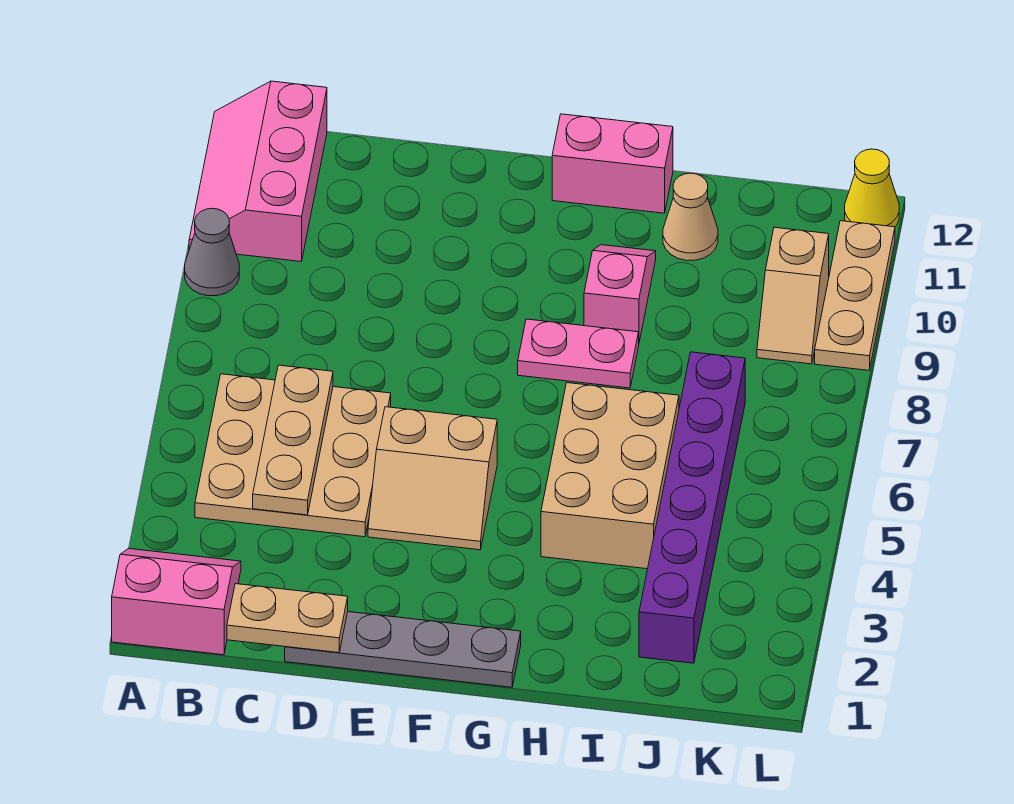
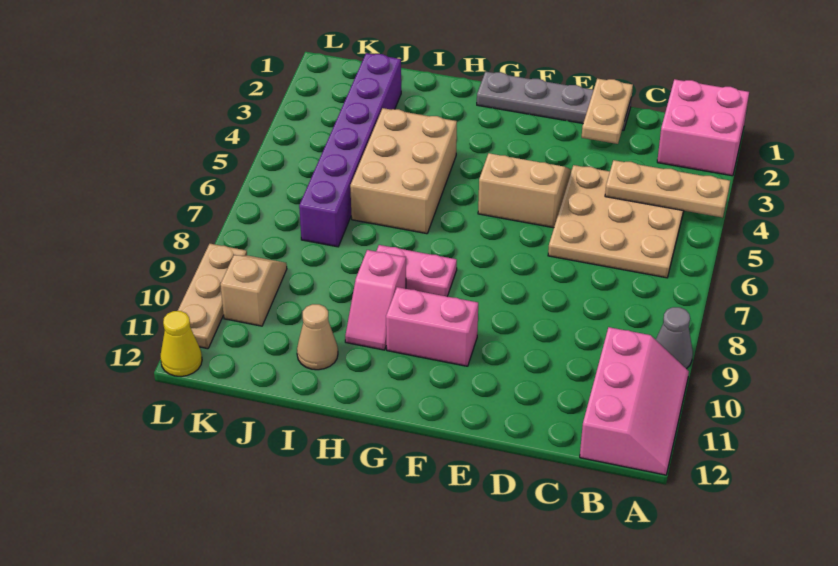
pink 2x2 slope [112,548,241,655] -> pink 2x2 brick [657,79,749,176]
tan 1x2 plate [227,584,348,653] -> tan 1x2 plate turned to [582,78,633,144]
tan 1x3 plate [253,365,333,515] -> tan 1x3 plate turned to [605,160,730,218]
pink 1x2 brick [552,114,673,213] -> pink 1x2 brick moved to [386,287,478,366]

